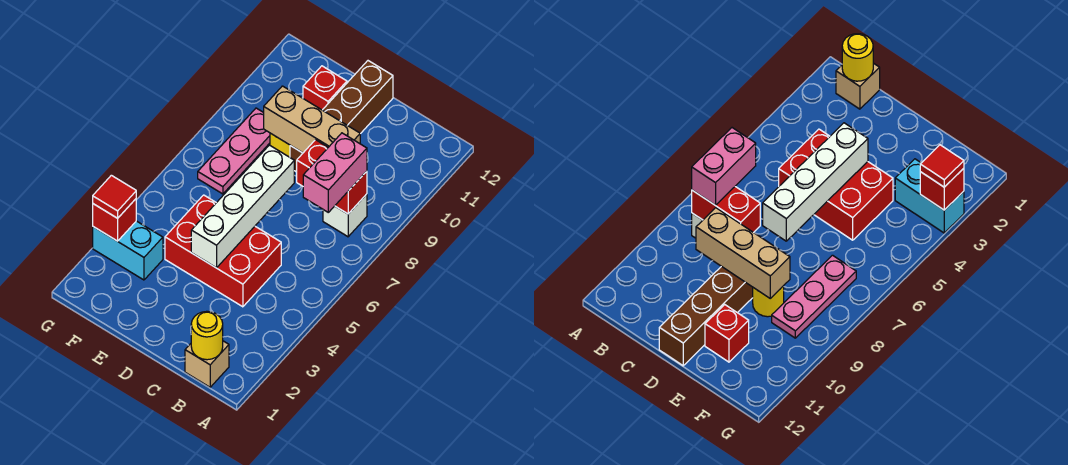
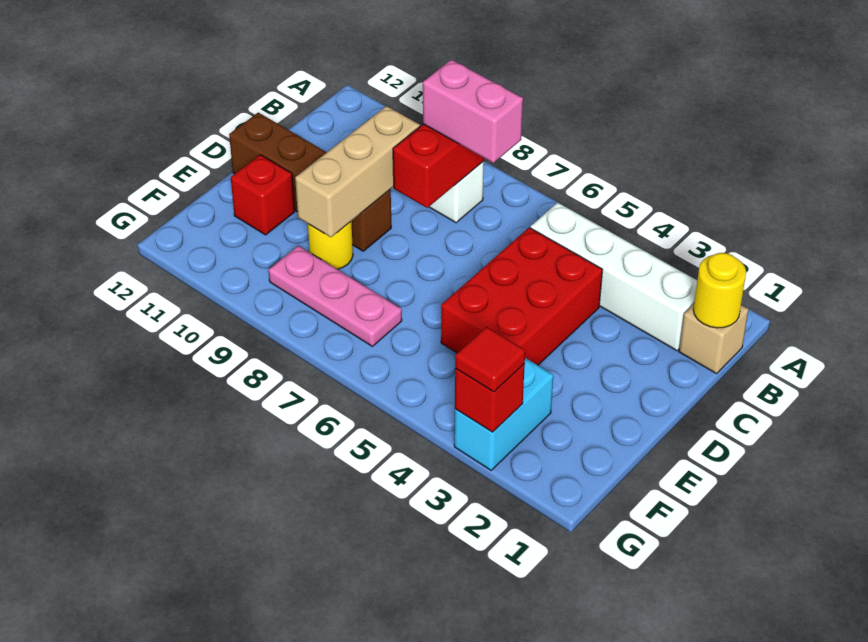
white 1x4 brick [191,145,294,268] -> white 1x4 brick moved to [530,202,697,351]

